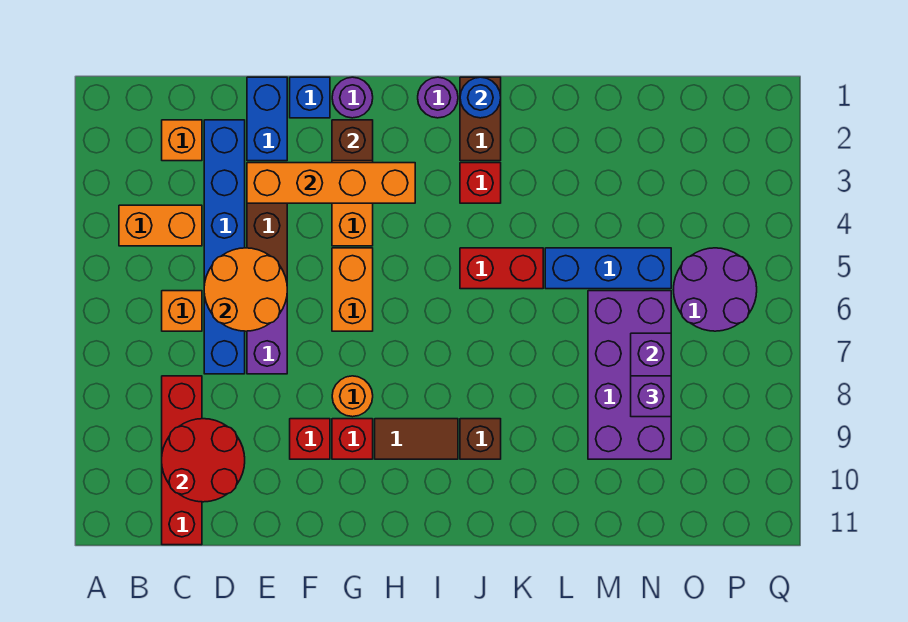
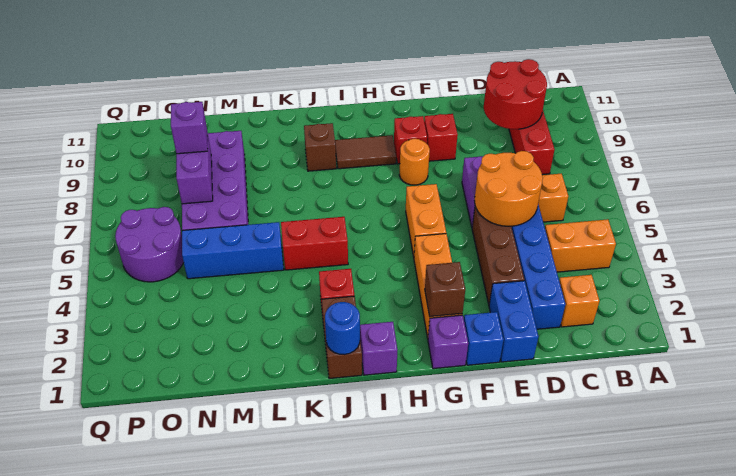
orange 1x4 brick [247,163,415,203] -> none
purple 1x1 round brick [332,77,373,118] -> purple 1x1 brick [428,315,468,369]
purple 1x1 round brick [418,77,458,118] -> purple 1x1 brick [360,322,397,375]

